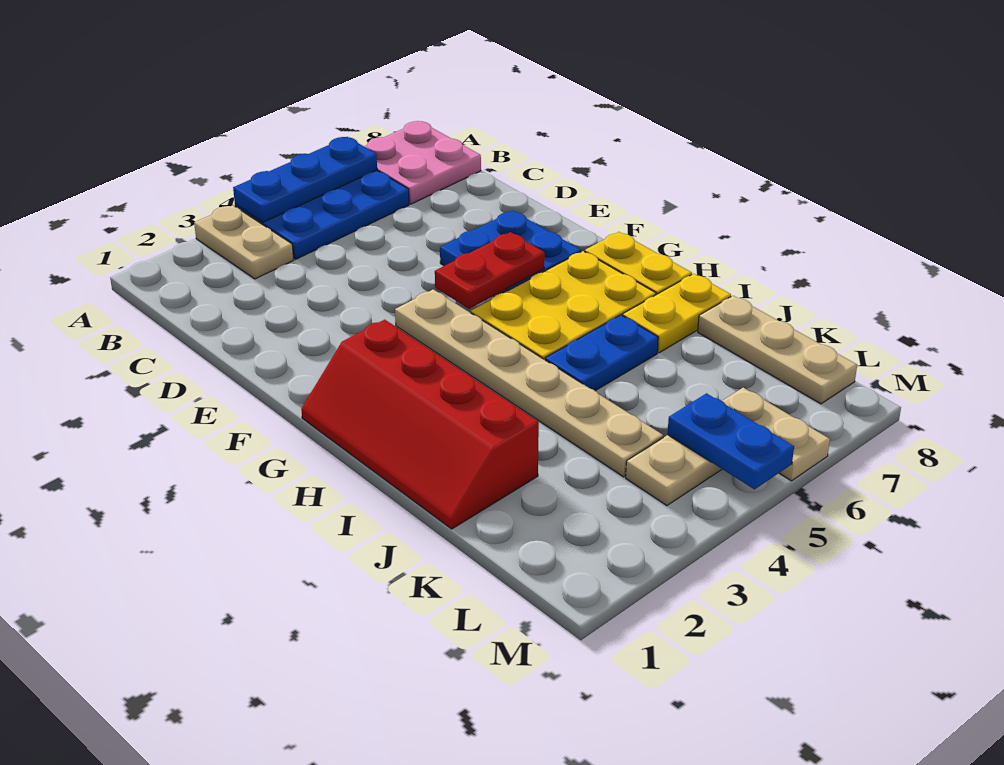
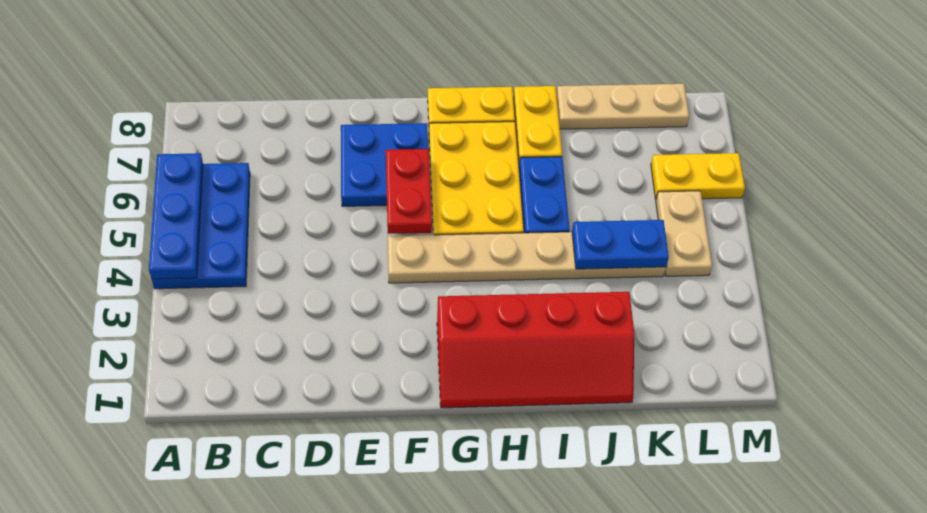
tan 1x2 plate [194,205,294,279] -> none
pink 2x2 plate [364,121,481,204] -> none
blue 1x2 plate [668,393,794,489] -> blue 1x2 plate moved to [572,220,669,269]
tan 1x2 plate [722,388,830,481] -> yellow 1x2 plate [651,153,745,199]

